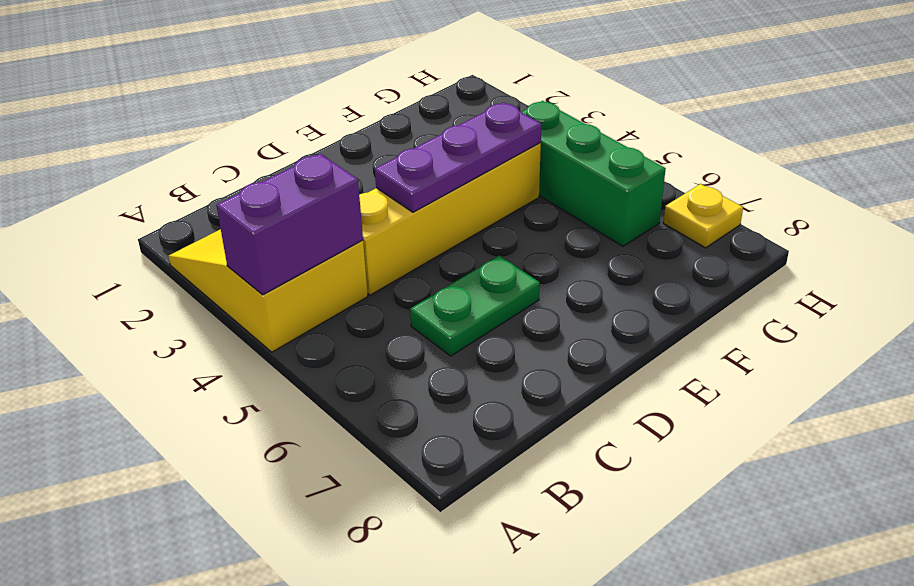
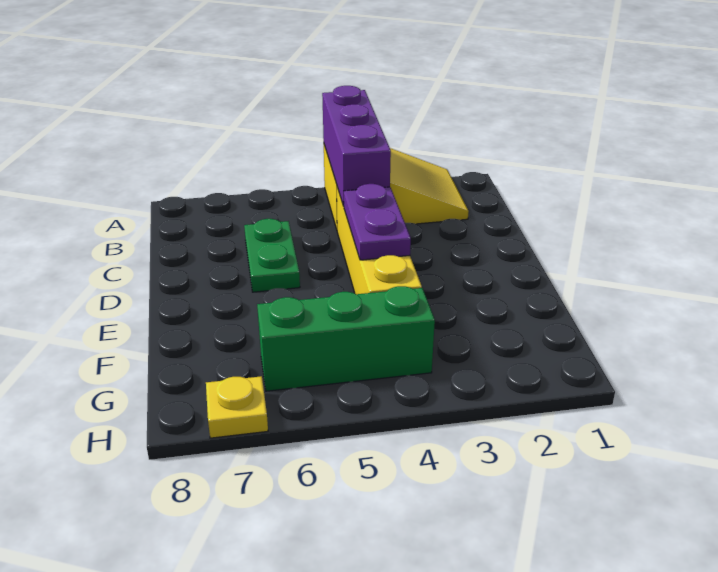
purple 1x2 brick [216,154,363,295] -> purple 1x3 brick [322,86,391,206]
purple 1x3 plate [375,102,541,212] -> purple 1x2 plate [344,184,411,260]

